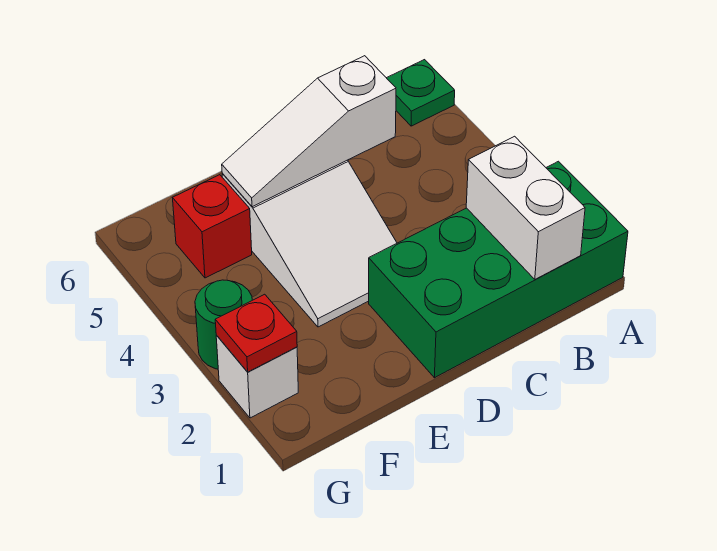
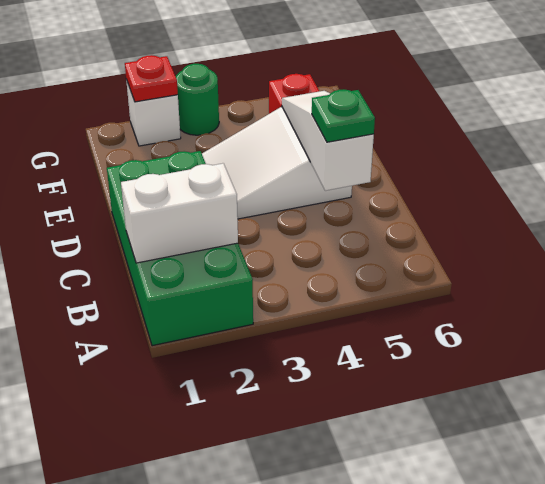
green 1x1 plate [387,60,455,126] -> green 1x1 plate moved to [312,89,375,142]

